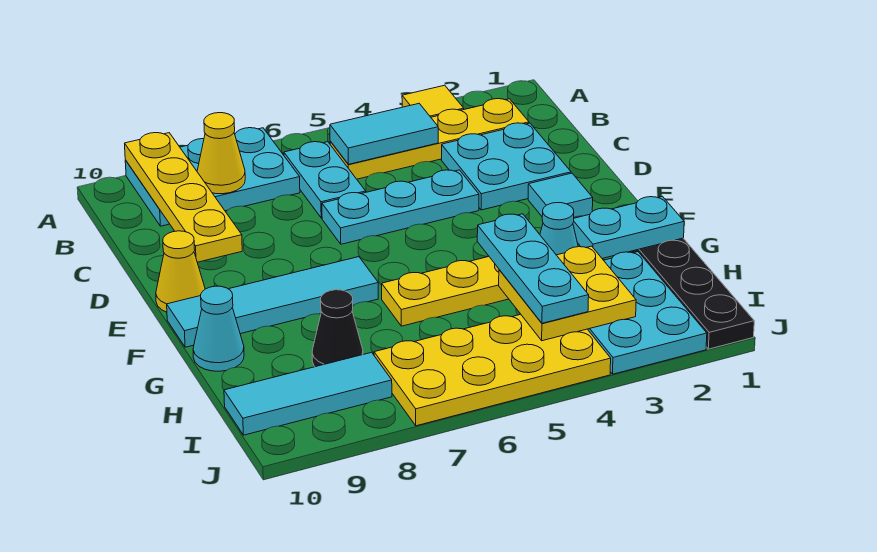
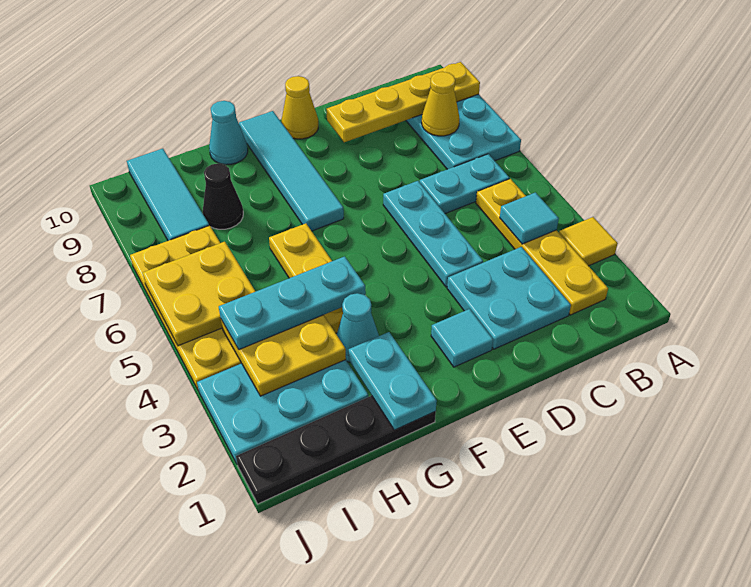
cyan 1x2 tile [330,104,438,164] -> cyan 1x1 tile [500,192,559,244]
none -> yellow 2x2 plate [143,242,256,346]

